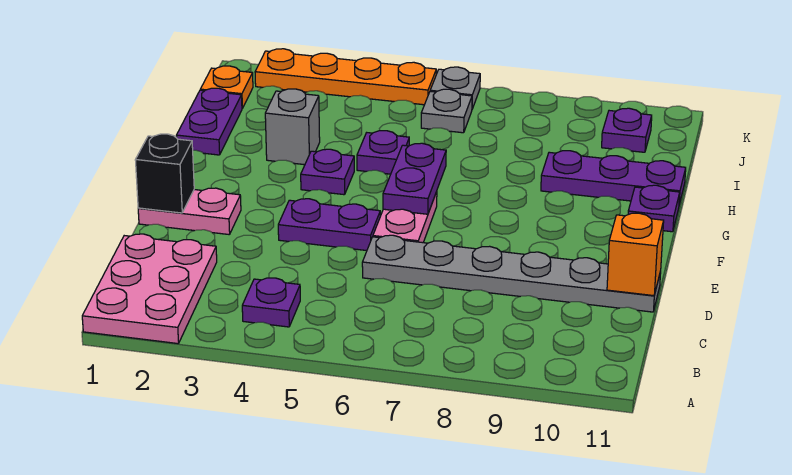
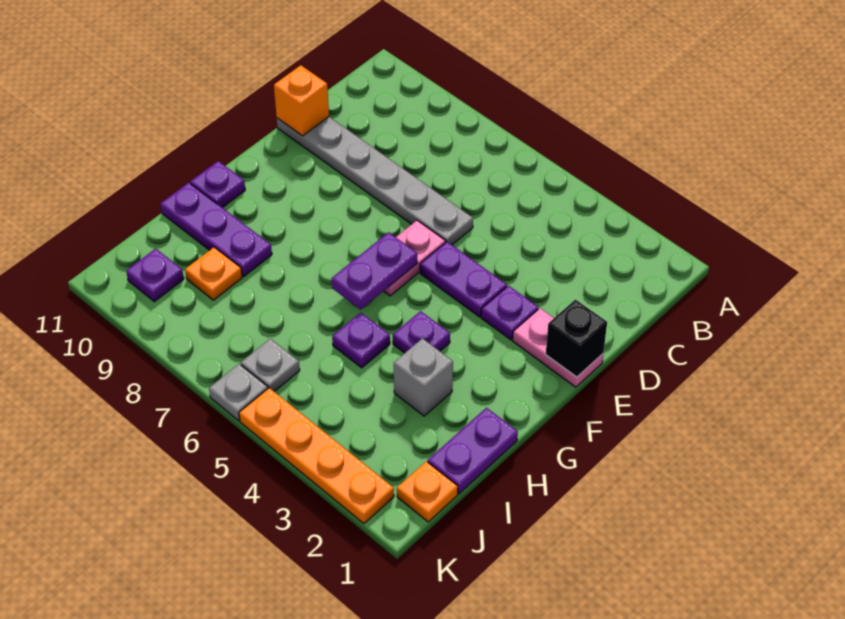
pink 2x3 plate [82,234,217,343] -> none
purple 1x1 plate [242,278,300,327] -> purple 1x1 plate moved to [481,286,538,340]
none -> orange 1x1 plate [185,247,242,300]

